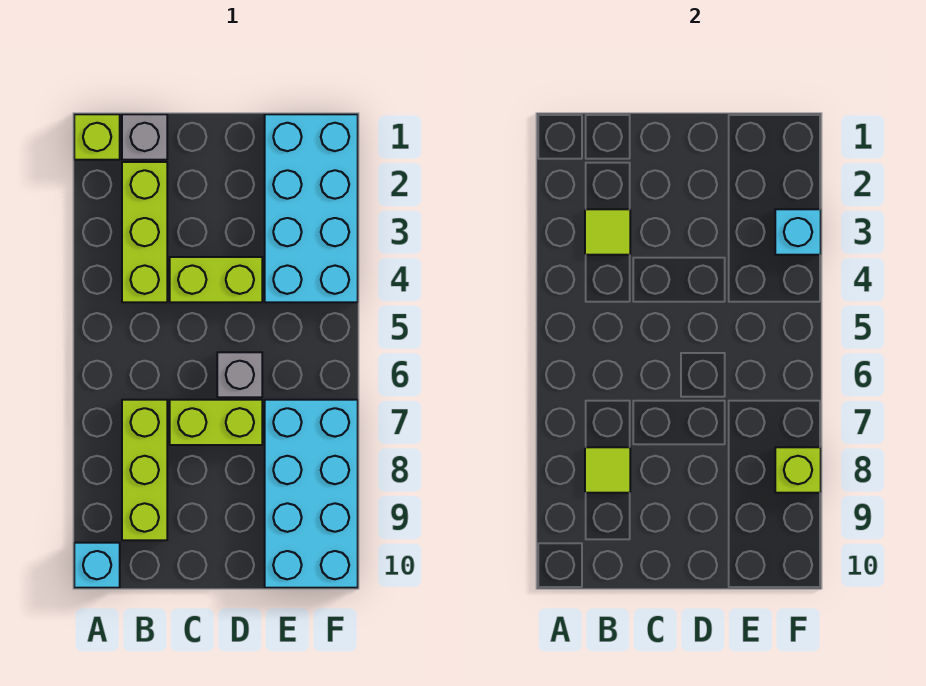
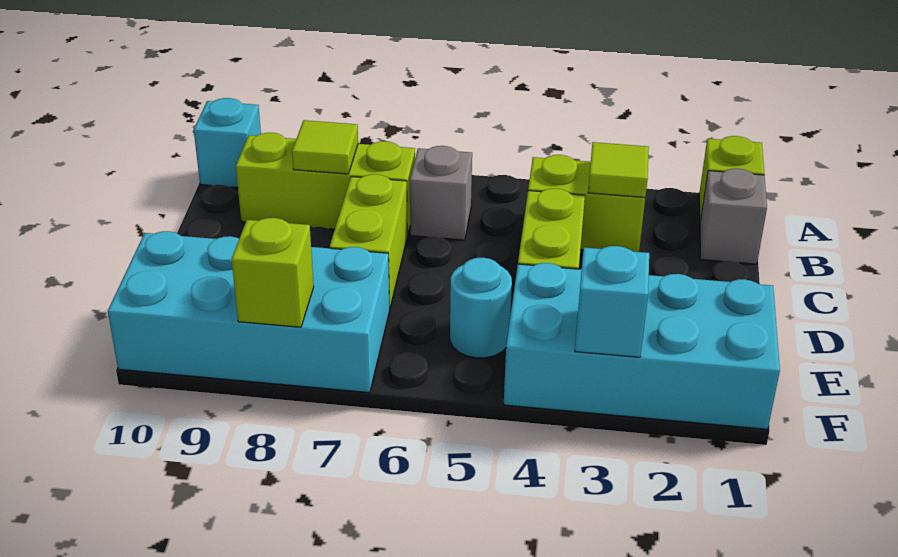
lime 1x3 brick [122,162,167,302] -> lime 1x2 brick [528,155,645,252]
grey 1x1 brick [217,352,262,397] -> grey 1x1 brick moved to [410,146,472,240]
none -> cyan 1x1 round brick [450,258,512,358]

